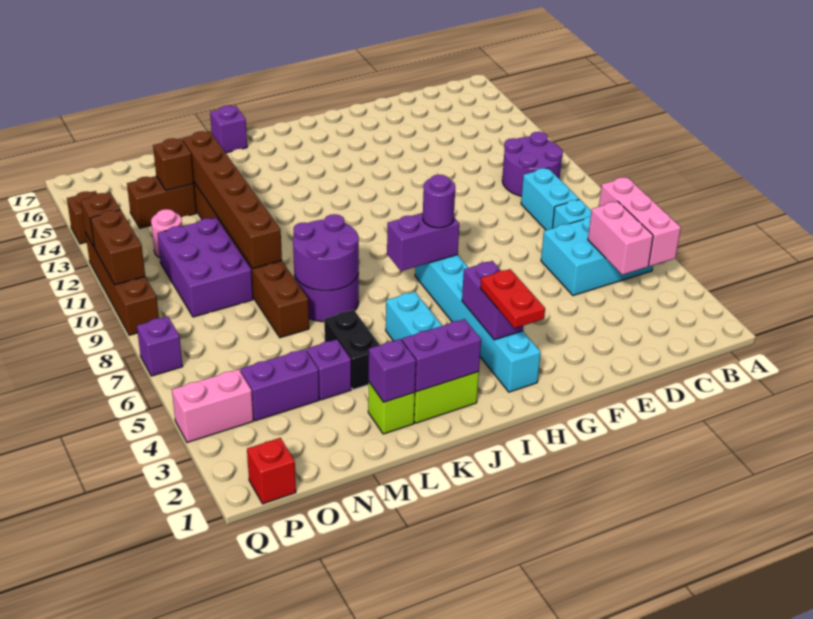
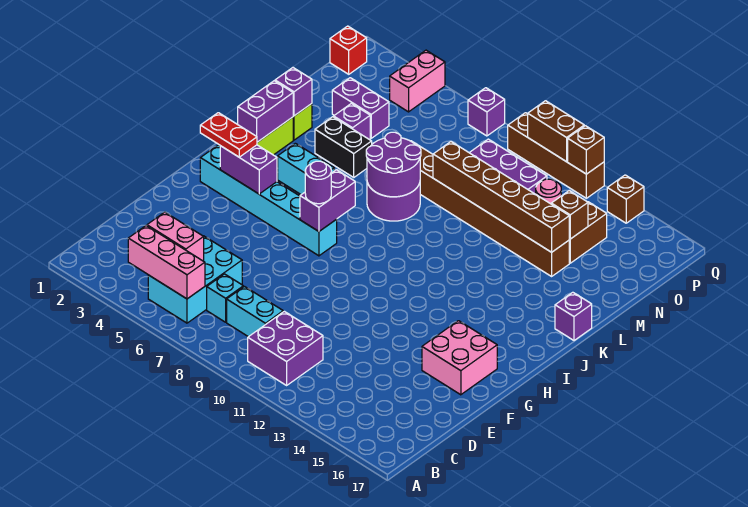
purple 2x2 round brick [502,132,563,196] -> purple 2x2 brick [248,311,323,385]
none -> pink 2x2 brick [422,321,497,395]
purple 1x2 brick [240,349,319,421] -> purple 1x2 brick turned to [332,78,389,138]

